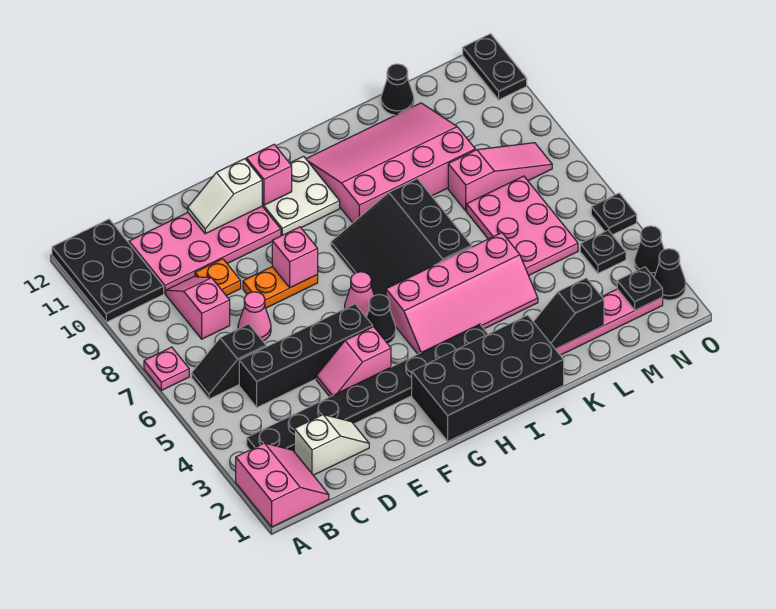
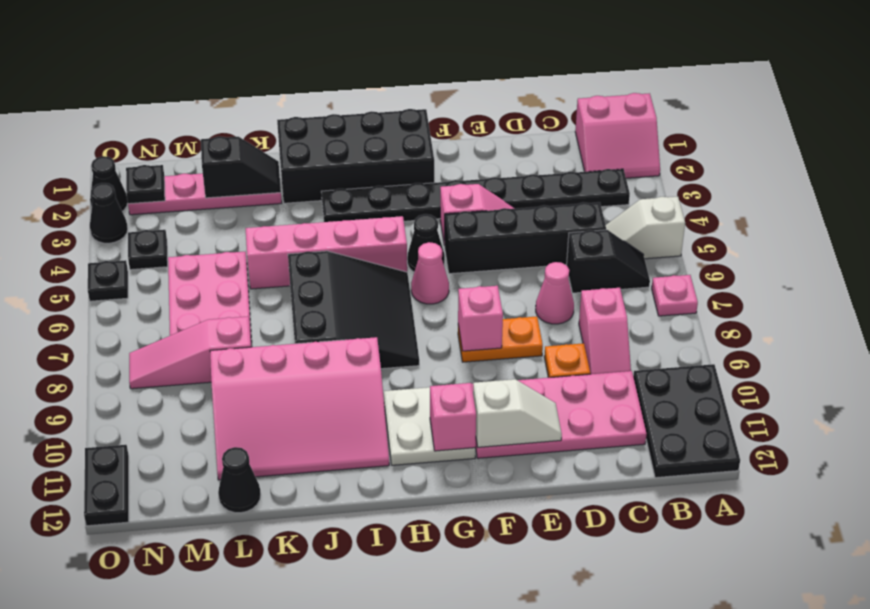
pink 2x2 slope [236,443,329,527] -> pink 2x2 slope turned to [575,93,660,178]
white 1x2 slope [294,415,369,475] -> white 1x2 slope moved to [606,197,685,259]

